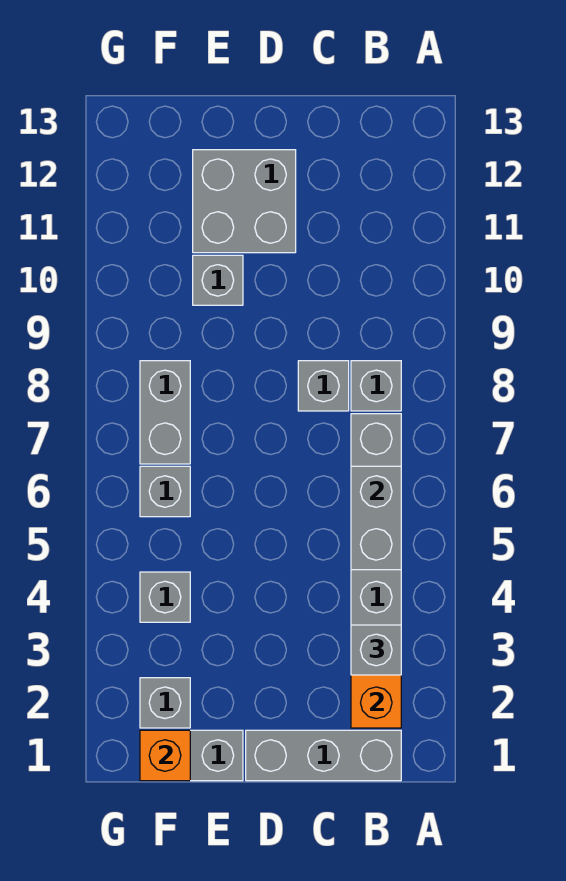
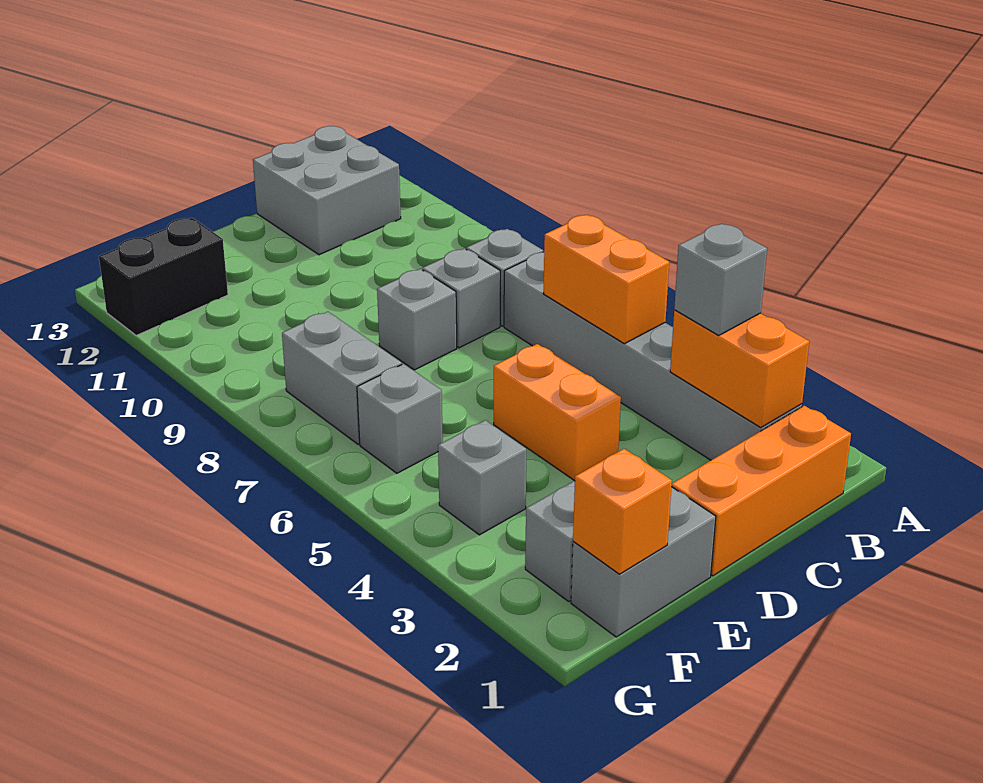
grey 1x3 brick [246,730,401,781] -> orange 1x3 brick [671,406,851,576]
grey 1x2 brick [351,466,401,570] -> orange 1x2 brick [543,215,669,344]
none -> orange 1x2 brick [494,344,621,481]
grey 2x2 brick [193,150,296,253] -> grey 2x2 brick moved to [253,126,401,255]
grey 1x1 brick [193,255,243,305] -> grey 1x1 brick moved to [377,269,457,370]
none -> black 1x2 brick [99,218,228,336]

